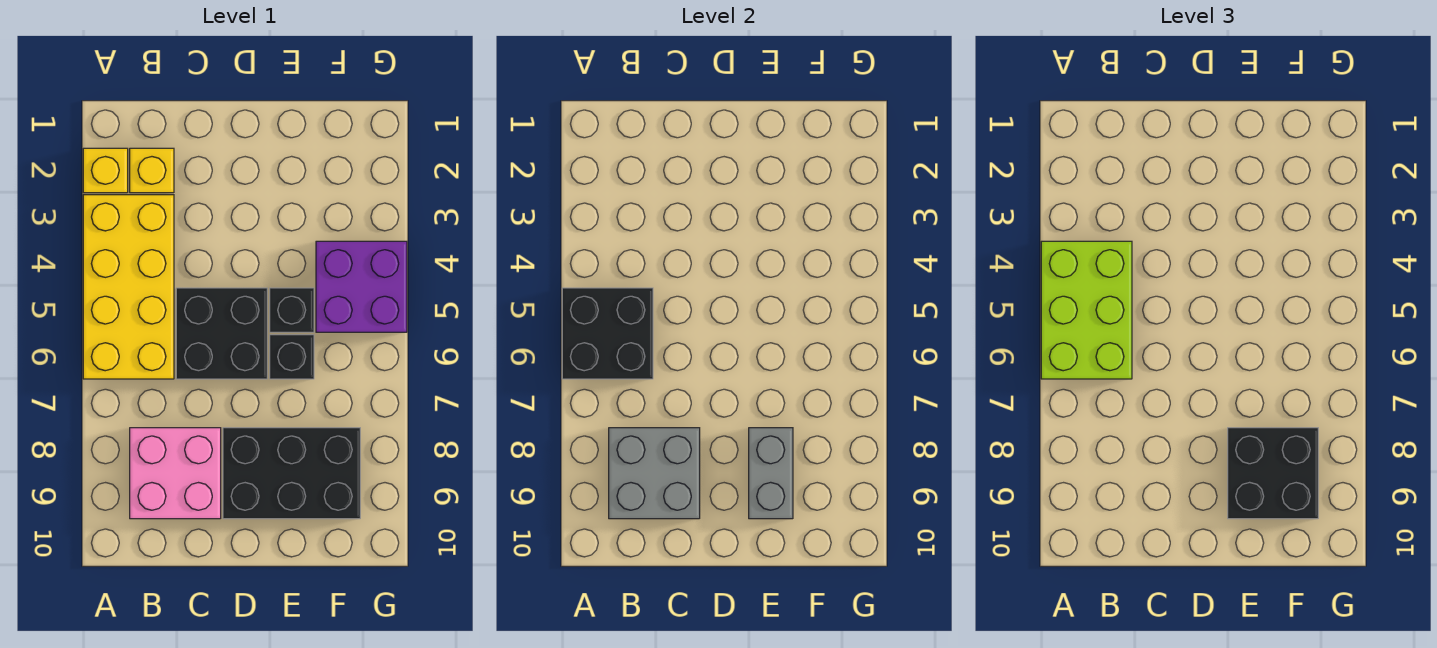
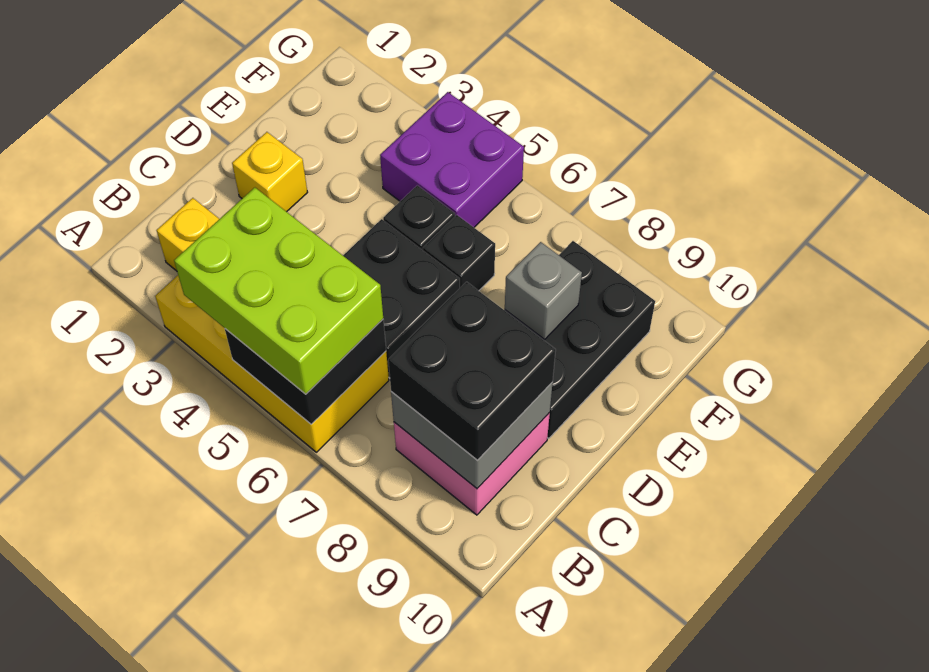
yellow 1x1 brick [83,148,128,193] -> yellow 1x1 brick moved to [232,132,308,212]
grey 1x2 brick [749,428,793,519] -> grey 1x1 brick [505,242,582,339]
black 2x2 brick [1228,428,1318,519] -> black 2x2 brick moved to [388,282,556,460]

